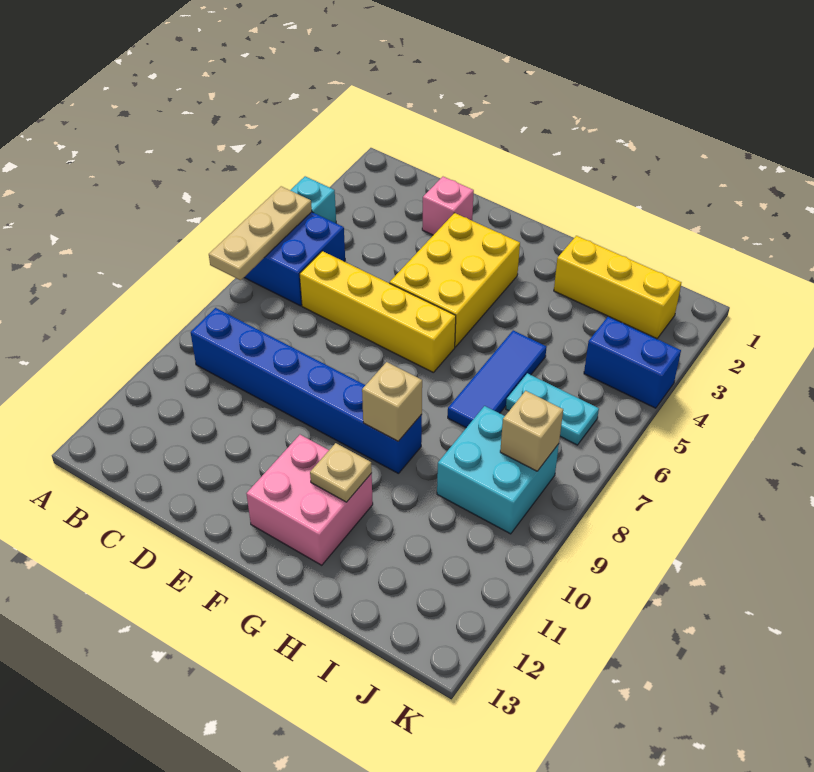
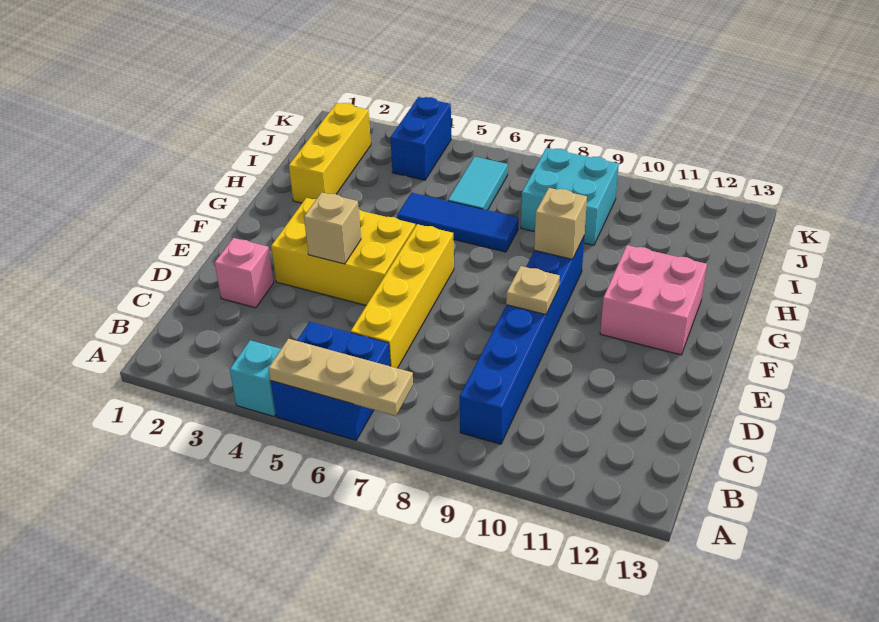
tan 1x1 plate [310,443,372,502] -> tan 1x1 plate moved to [506,266,560,315]
cyan 1x2 plate [506,373,599,445] -> cyan 1x2 tile [448,157,508,210]
tan 1x1 brick [500,391,563,471] -> tan 1x1 brick moved to [304,192,361,264]

